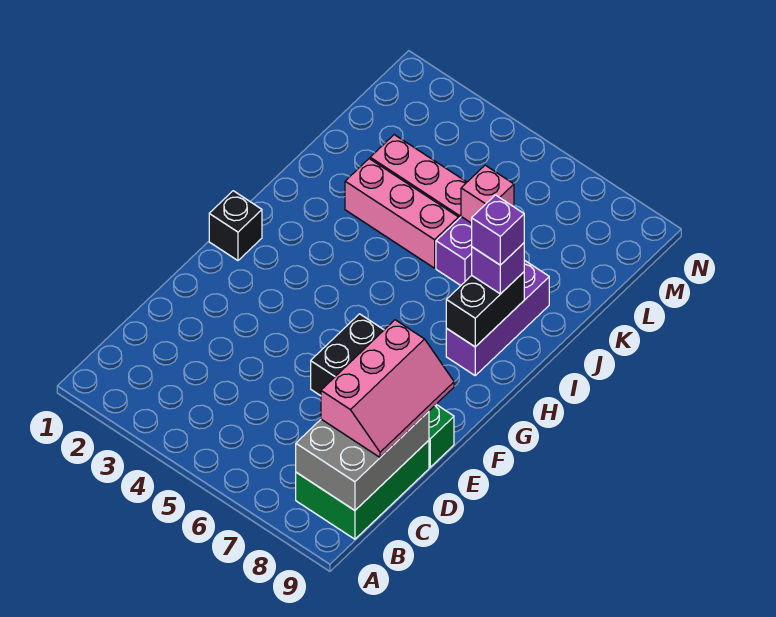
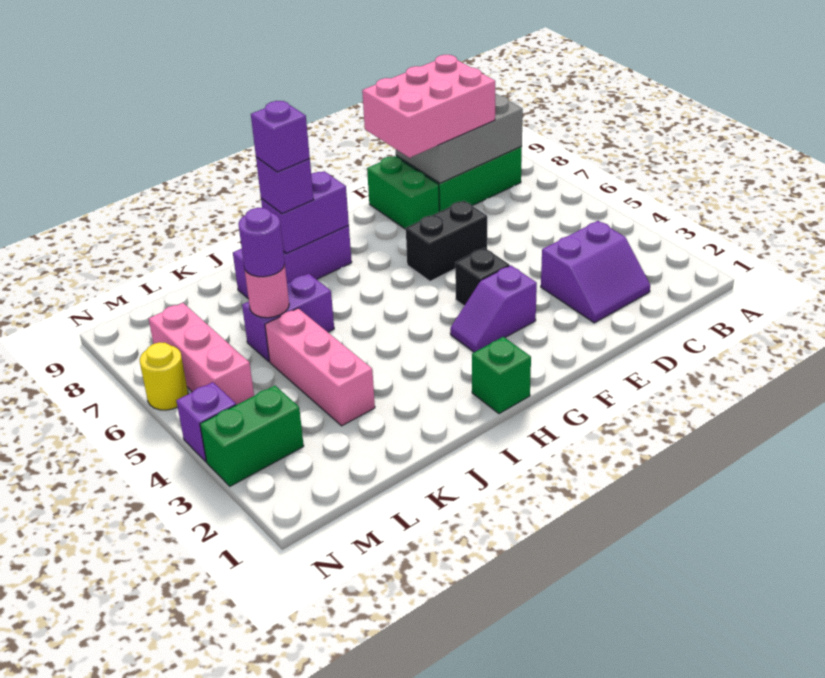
none -> purple 2x2 slope [541,221,650,323]
pink 2x3 slope [321,320,454,457] -> pink 2x3 brick [362,55,495,158]
none -> purple 1x2 slope [450,265,537,352]
black 1x1 brick [209,191,262,261] -> black 1x1 brick moved to [455,248,509,306]
none -> green 1x1 brick [472,337,531,414]
black 1x2 brick [446,272,524,347] -> purple 1x2 brick [261,171,349,253]
pink 1x3 brick [345,159,458,268] -> pink 1x3 brick moved to [149,303,254,405]
pink 1x1 brick [461,165,514,223] -> pink 1x1 round brick [245,265,289,318]
none -> purple 1x1 round brick [238,208,285,277]
none -> green 1x2 brick [200,386,304,486]
none -> purple 1x1 brick [176,382,236,462]
none -> yellow 1x1 round brick [140,342,188,410]

